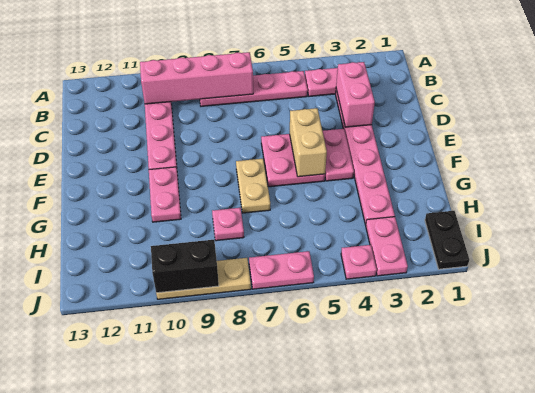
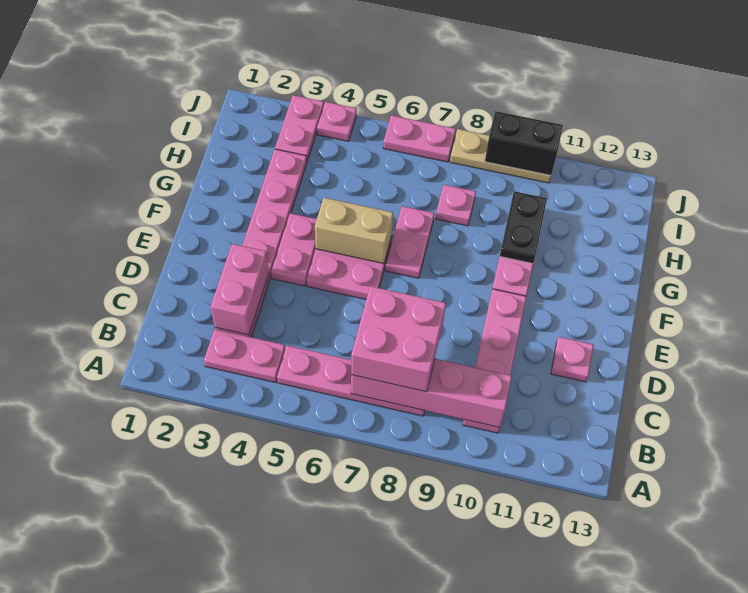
none -> pink 2x2 brick [351,286,446,392]
none -> pink 1x1 plate [551,337,594,382]
tan 1x2 brick [290,108,327,177] -> tan 1x2 brick turned to [315,198,393,264]
tan 1x2 plate [236,159,270,213] -> pink 1x2 plate [386,206,434,278]
black 1x2 plate [425,211,469,269] -> black 1x2 plate moved to [500,191,547,263]

